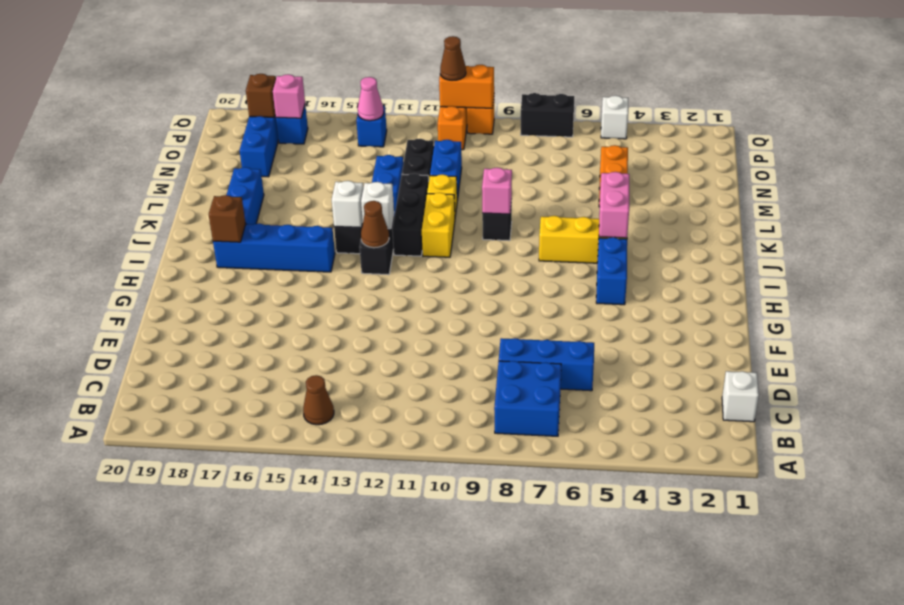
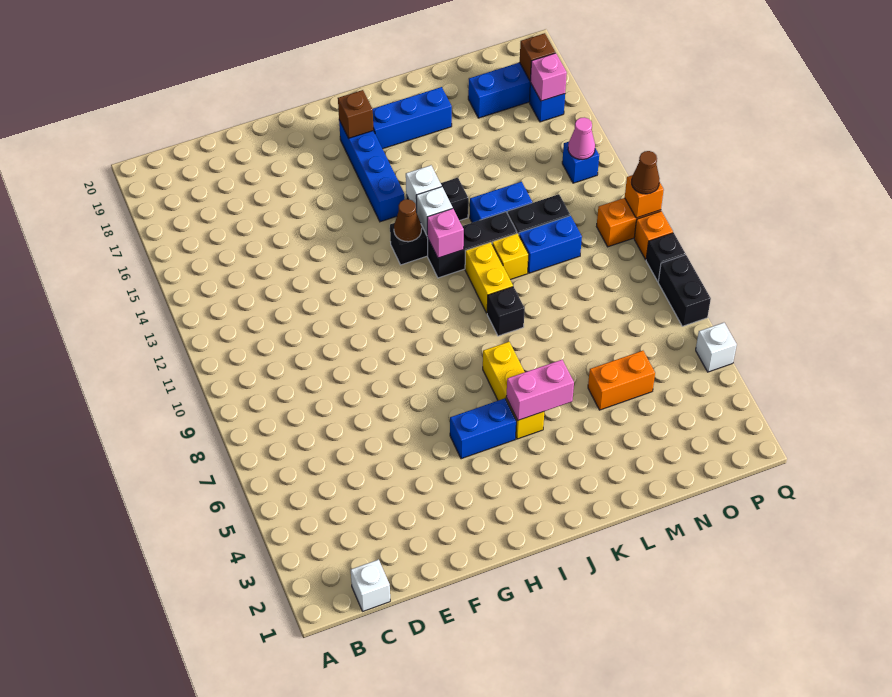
blue 2x2 brick [494,361,561,436] -> none
brown 1x1 cone [303,375,334,425] -> none
blue 1x3 brick [499,338,594,391] -> none
yellow 1x2 brick [422,193,455,257] -> yellow 1x2 brick turned to [465,242,513,313]
pink 1x1 brick [482,168,512,214] -> pink 1x1 brick moved to [427,209,464,258]
none -> black 1x1 brick [646,233,685,281]
orange 1x2 brick [439,65,494,108] -> orange 1x1 brick [625,175,664,218]

